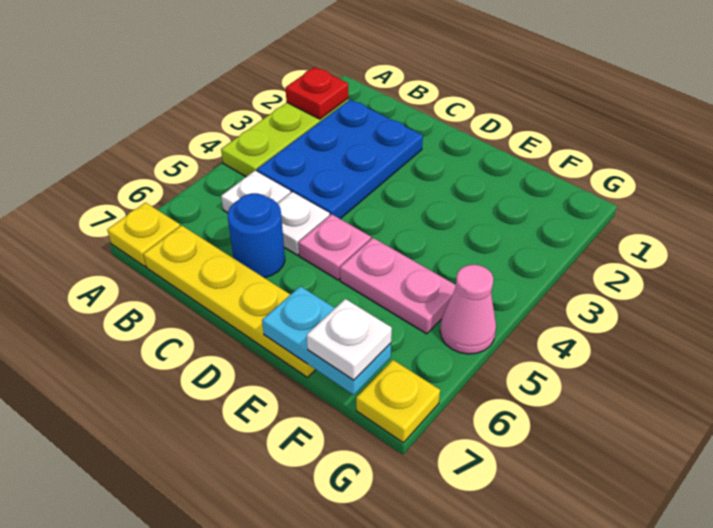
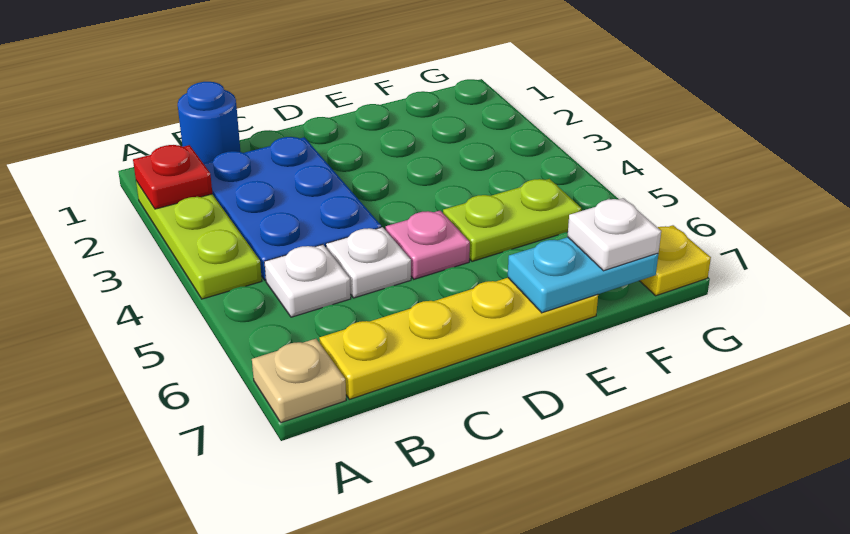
yellow 1x1 plate [107,203,180,267] -> tan 1x1 plate [252,339,346,423]
blue 1x1 round brick [228,193,285,278] -> blue 1x1 round brick moved to [178,82,240,163]
pink 1x2 plate [340,238,456,334] -> lime 1x2 plate [443,179,581,261]
pink 1x1 cone [440,265,496,354] -> none

